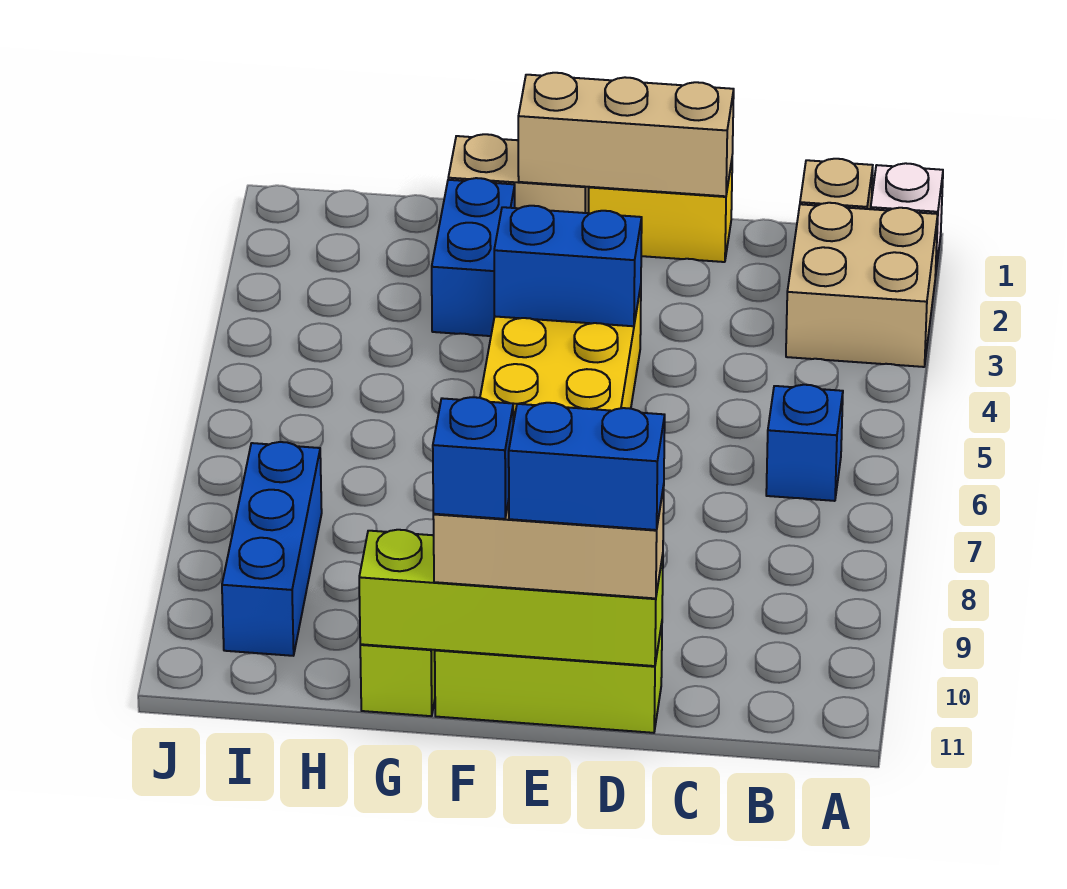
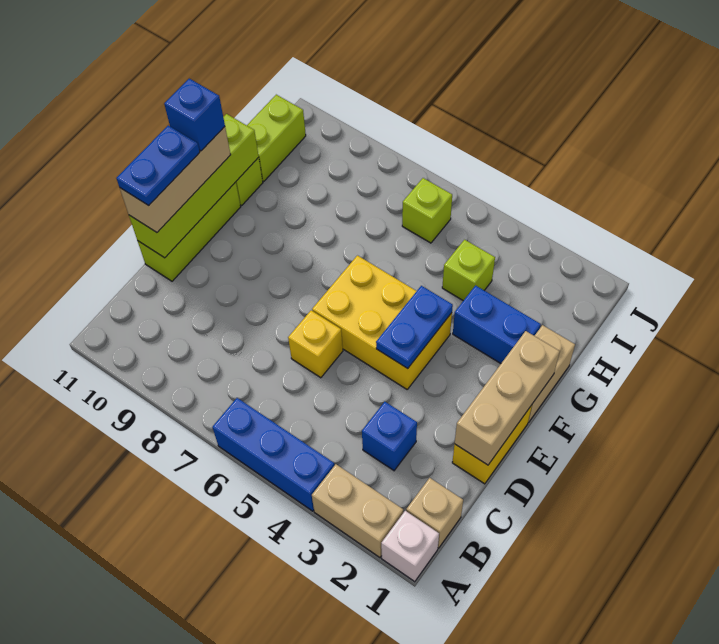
tan 2x2 brick [786,203,938,367] -> tan 1x2 brick [312,464,403,557]
blue 1x1 brick [766,385,843,501] -> blue 1x1 brick moved to [362,402,417,470]
none -> yellow 1x1 brick [288,310,343,378]
blue 1x2 brick [509,403,665,530] -> blue 1x2 plate [116,125,200,205]
blue 1x2 brick [494,206,642,326] -> blue 1x2 plate [376,286,453,368]
none -> lime 1x1 brick [442,240,495,301]
none -> lime 1x2 brick [247,95,306,181]
none -> lime 1x1 brick [402,178,452,243]
blue 1x3 brick [222,442,322,656] -> blue 1x3 brick moved to [212,398,334,511]

